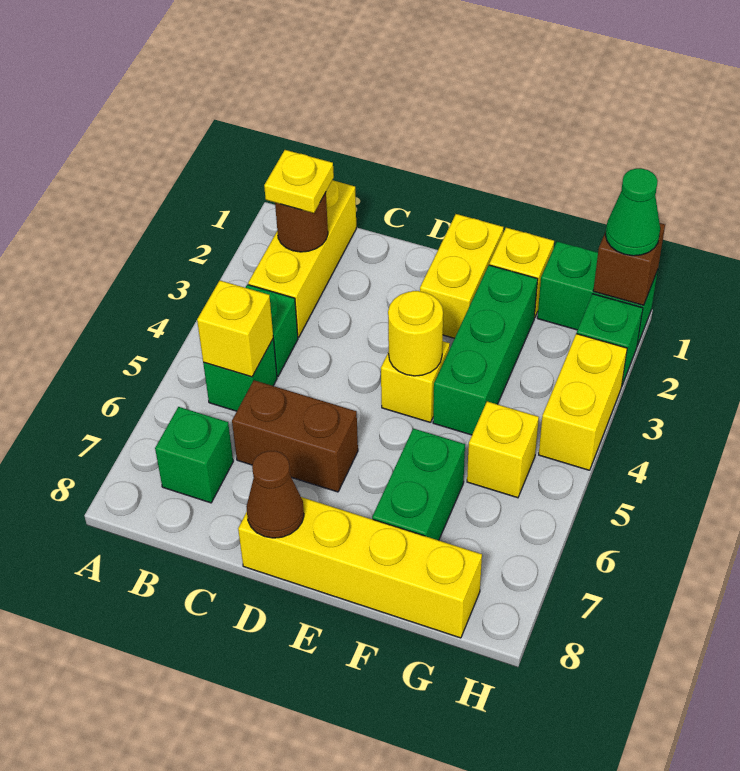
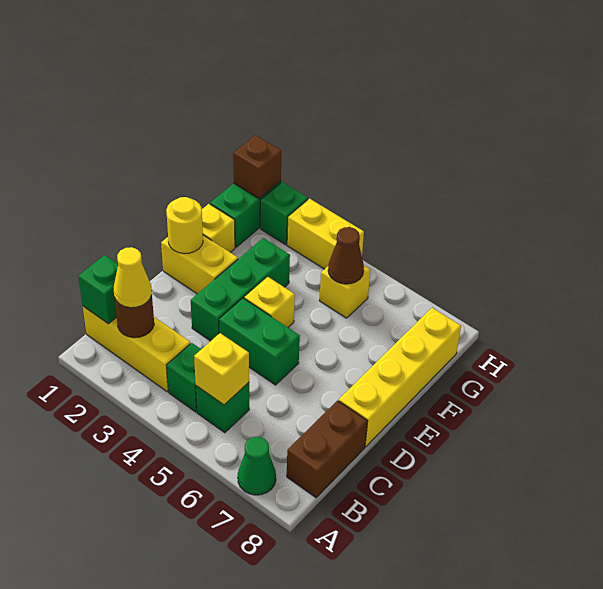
yellow 1x1 plate [264,150,334,213] -> yellow 1x1 cone [114,247,152,308]
green 1x1 brick [155,407,233,503] -> green 1x1 brick moved to [78,255,118,324]
brown 1x2 brick [232,380,358,492] -> brown 1x2 brick moved to [287,401,367,498]
brown 1x1 cone [246,451,304,538] -> brown 1x1 cone moved to [328,227,364,284]
yellow 1x1 round brick [388,291,443,376] -> yellow 1x1 round brick moved to [166,197,203,254]
green 1x3 brick [433,265,538,435] -> green 1x3 brick turned to [191,238,290,341]
green 1x2 brick [372,428,465,540] -> green 1x2 brick moved to [219,298,300,385]
green 1x1 cone [605,168,660,256] -> green 1x1 cone moved to [238,437,276,495]

